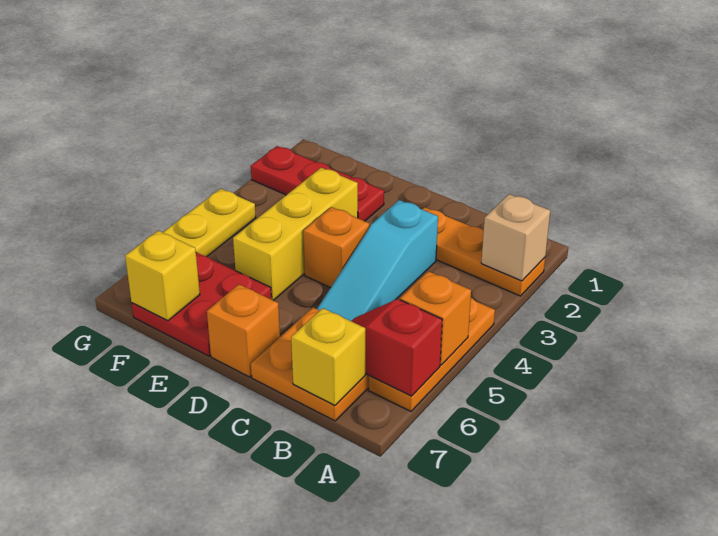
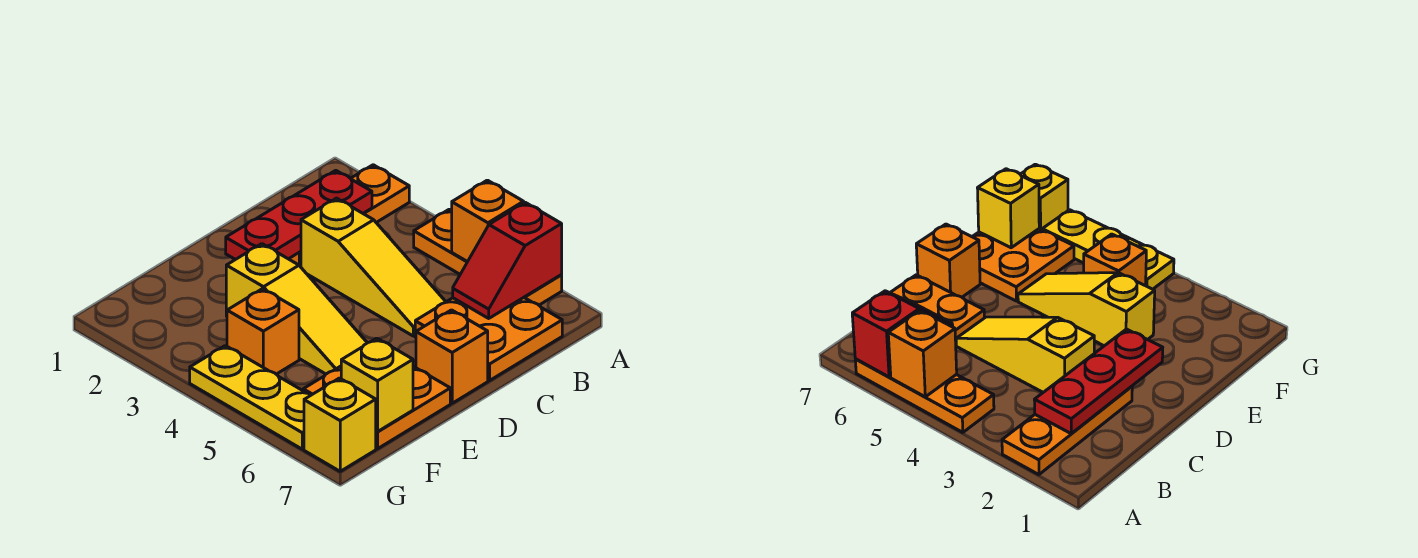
tan 1x1 brick [481,194,550,281] -> none
yellow 1x1 brick [291,308,365,406] -> yellow 1x1 brick moved to [304,378,376,471]
cyan 1x3 slope [317,200,438,321] -> yellow 1x3 slope [301,198,446,336]
orange 1x1 brick [303,207,369,288] -> orange 1x1 brick moved to [227,289,299,374]
red 1x3 plate [251,146,384,221] -> red 1x3 plate moved to [226,170,372,260]
yellow 1x3 brick [233,168,358,301] -> yellow 1x3 slope [226,244,367,374]
red 2x2 plate [132,252,271,356] -> orange 2x2 plate [303,366,450,449]

